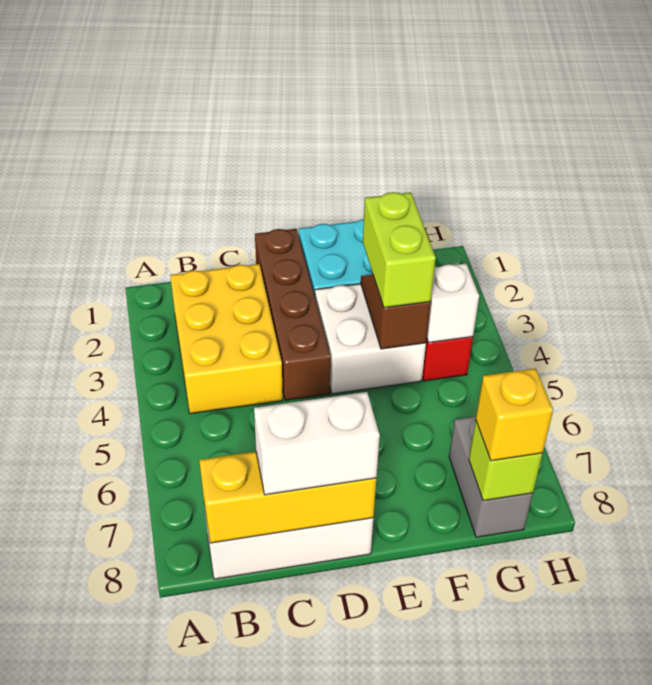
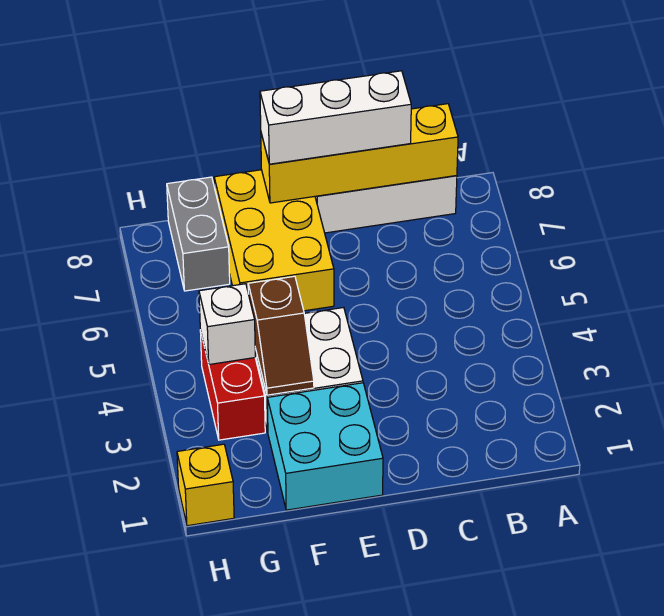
yellow 2x3 brick [170,264,283,414] -> yellow 2x3 brick moved to [214,170,334,311]
yellow 1x3 brick [199,452,376,543] -> yellow 1x4 brick [261,104,458,203]
white 1x2 brick [254,392,380,495] -> white 1x3 brick [260,71,411,164]
brown 1x4 brick [255,229,330,400] -> none
lime 1x2 brick [363,192,436,308] -> none
lime 1x1 brick [469,420,543,501] -> none
yellow 1x1 brick [476,368,553,461] -> yellow 1x1 brick moved to [177,444,234,526]

